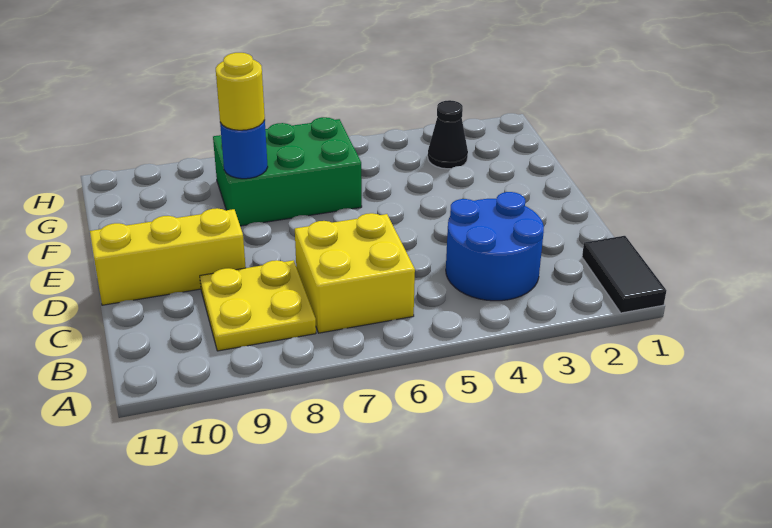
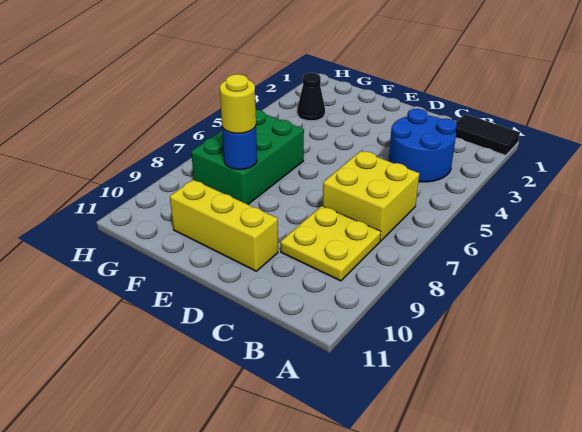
yellow 1x3 brick [90,208,246,305] -> yellow 1x3 brick turned to [170,180,278,271]

